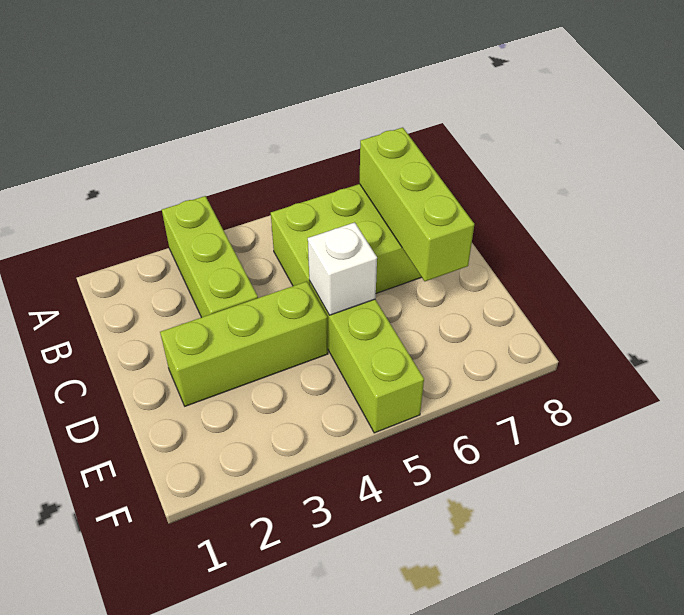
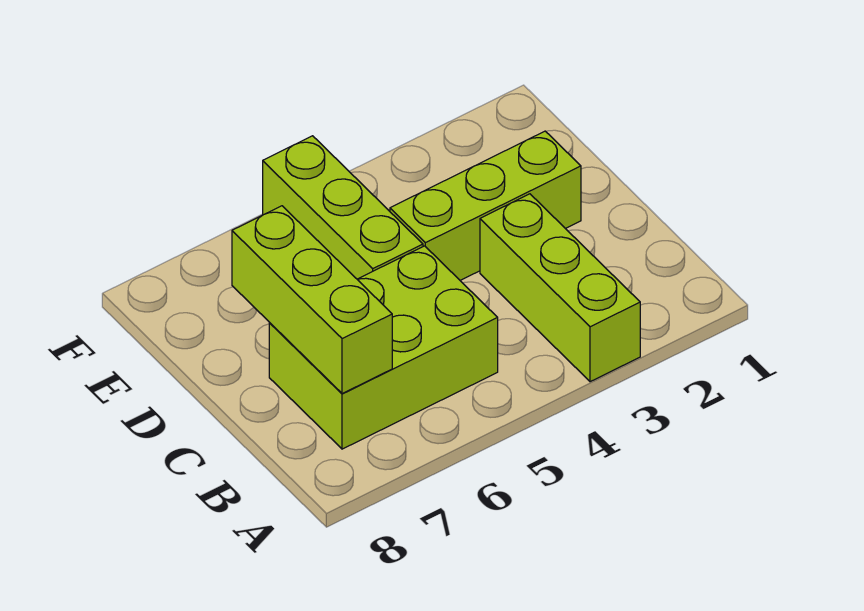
white 1x1 brick [308,222,377,315] -> none

